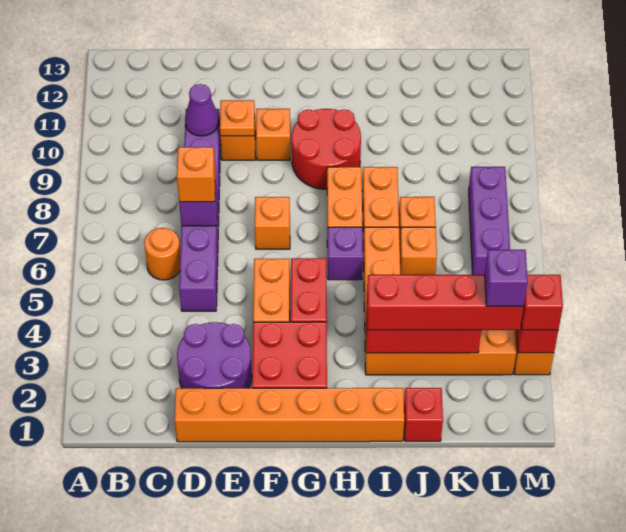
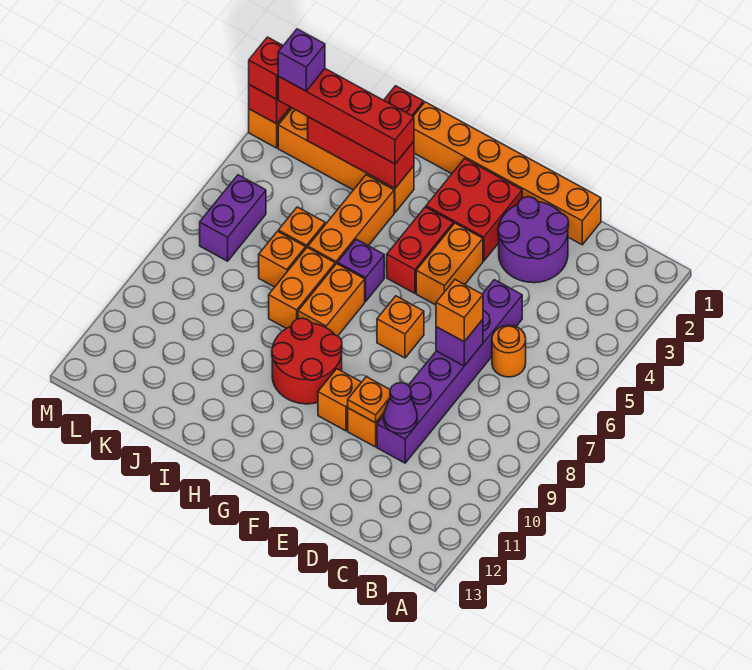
purple 1x3 brick [469,167,510,275] -> purple 1x2 brick [200,175,266,261]

